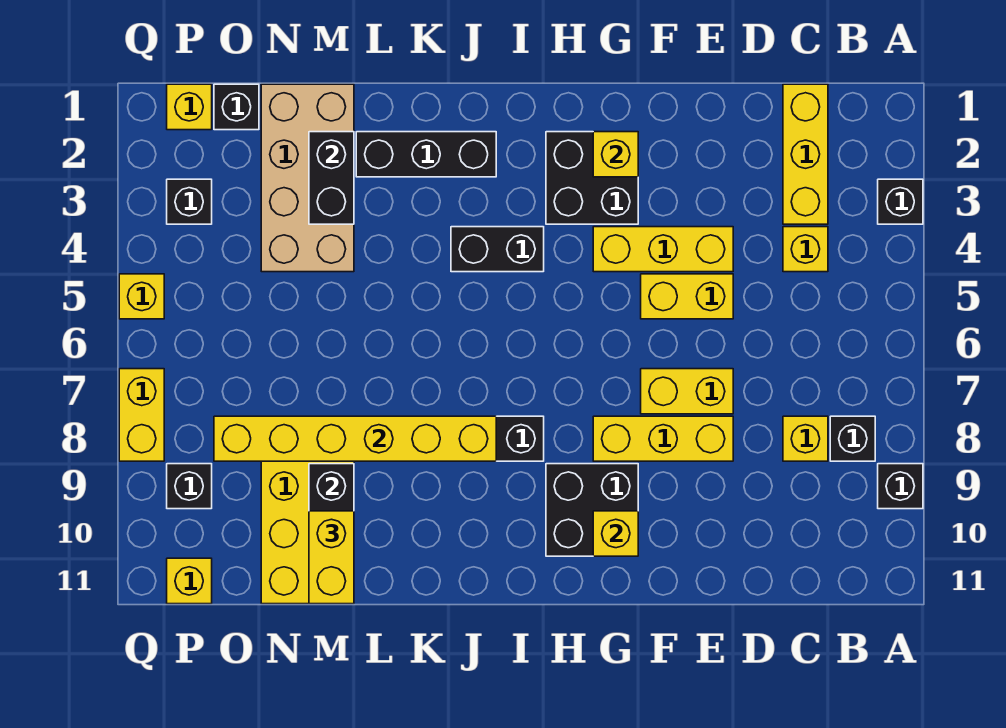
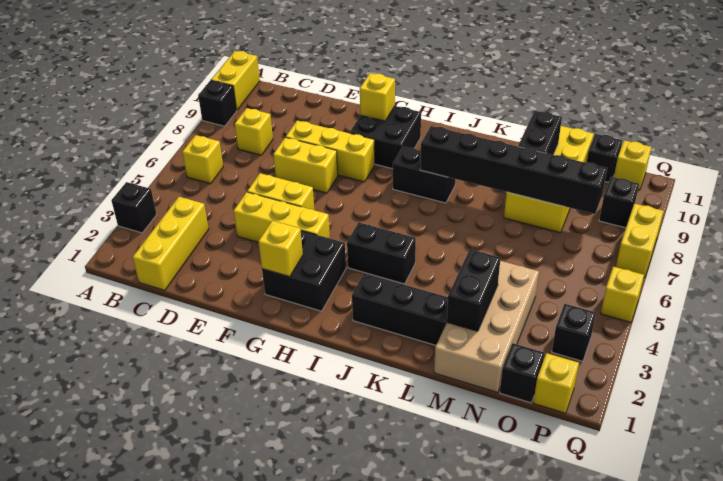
black 1x1 brick [830,416,875,461] -> black 1x1 brick moved to [587,134,622,182]
yellow 1x1 brick [783,227,828,272] -> yellow 1x1 brick moved to [182,135,223,184]
yellow 1x6 brick [214,416,496,461] -> black 1x6 brick [420,126,607,214]
yellow 1x2 brick [309,511,354,604] -> yellow 1x2 brick moved to [211,51,260,110]

